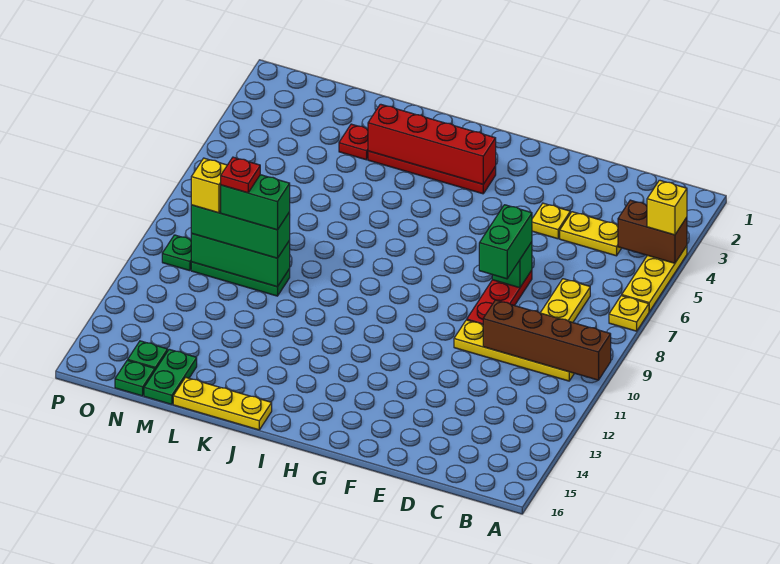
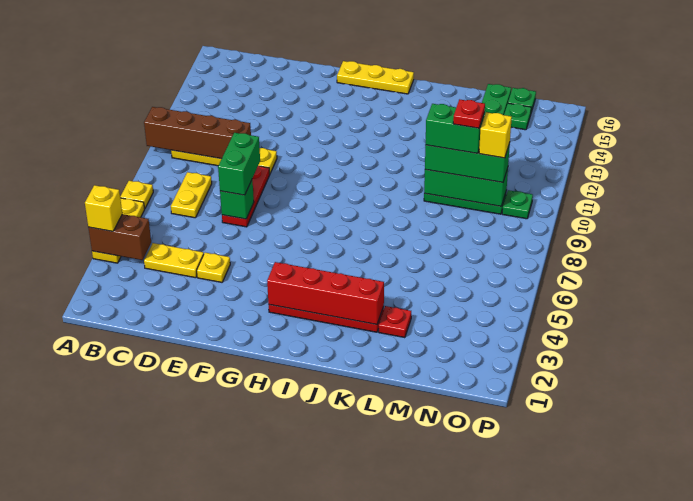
yellow 1x3 plate [173,377,272,430] -> yellow 1x3 plate moved to [337,61,414,94]

